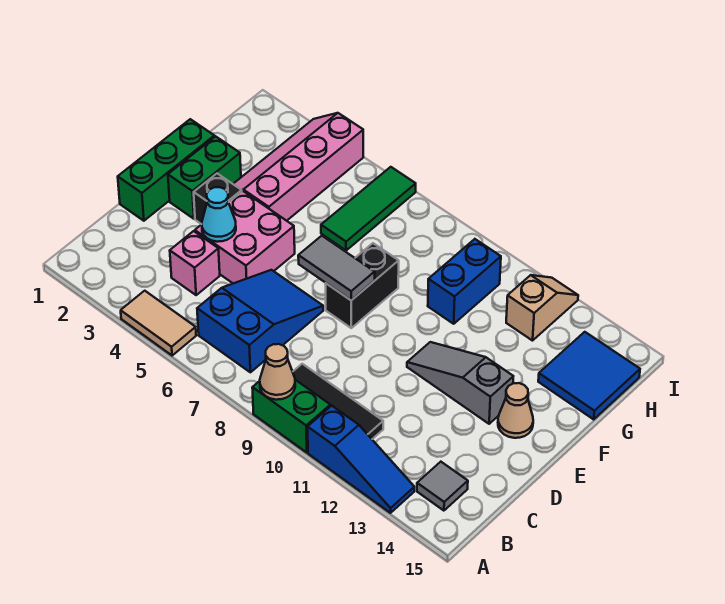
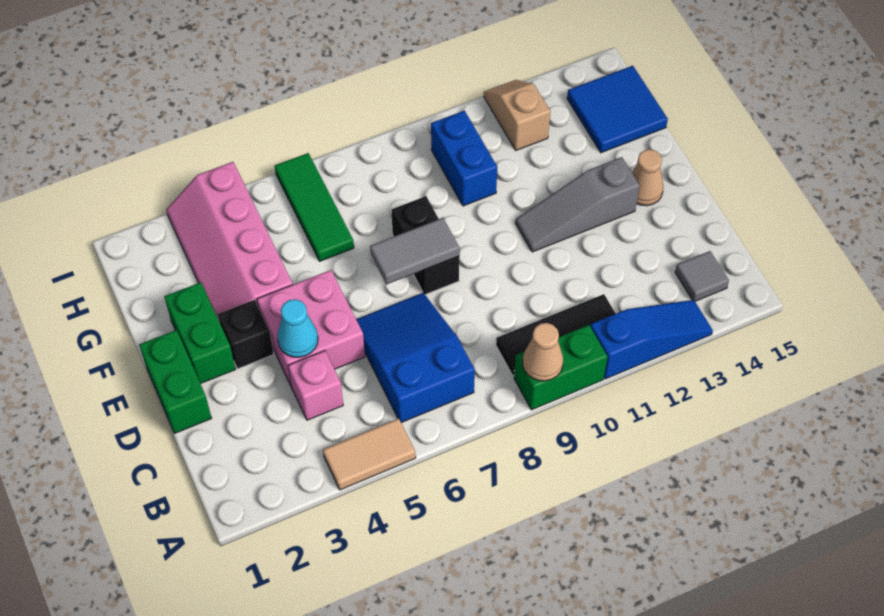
green 1x3 brick [118,119,214,221] -> green 1x2 brick [139,330,212,433]

